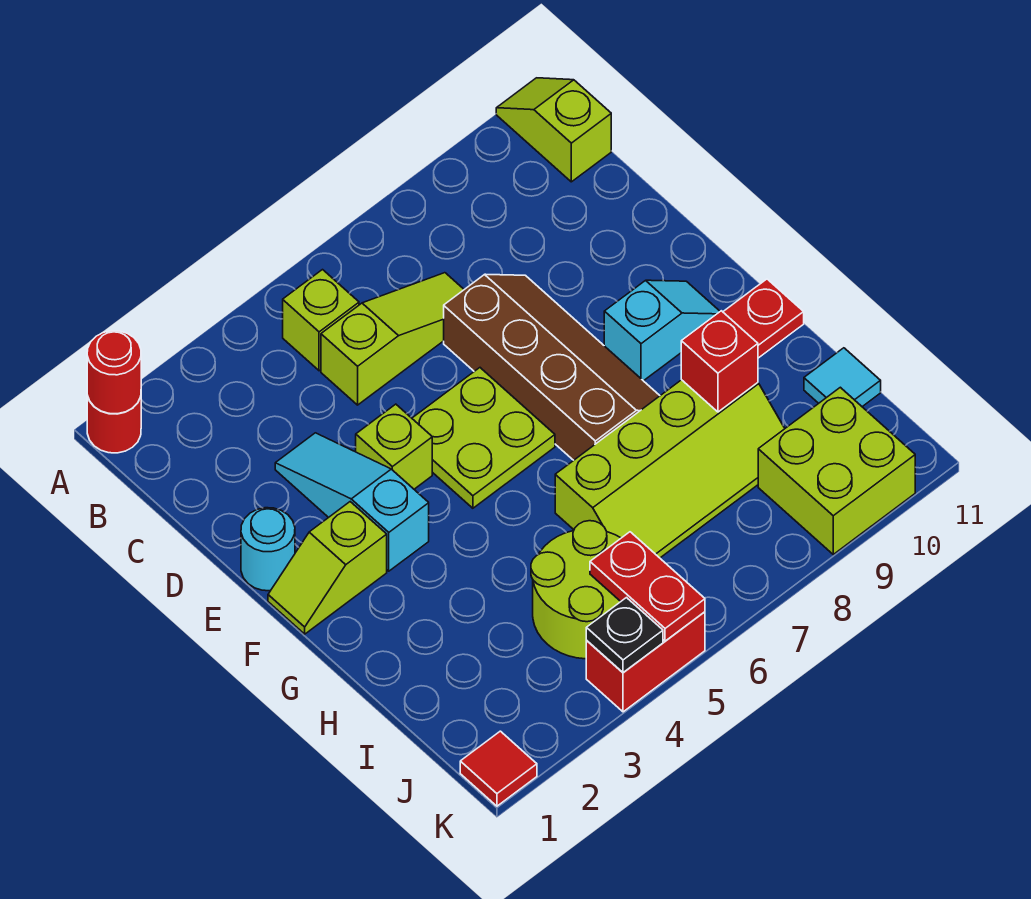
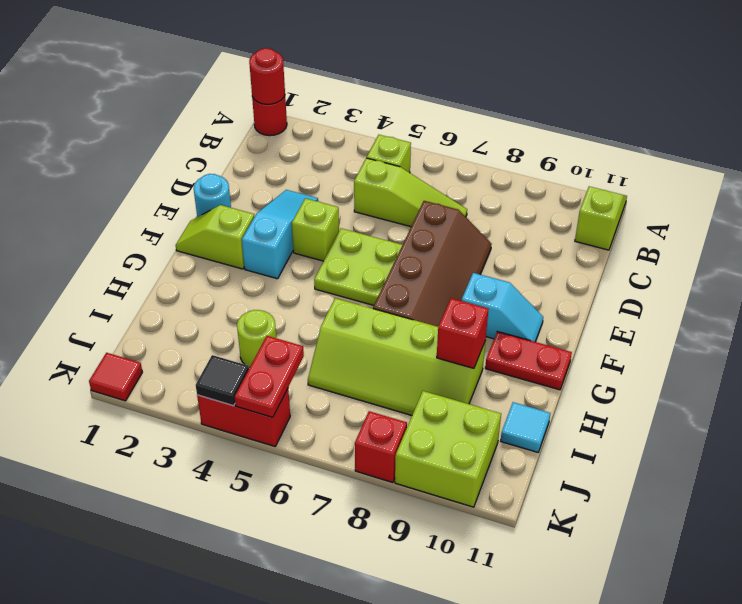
lime 2x2 round brick [531,521,621,659] -> lime 1x1 round brick [237,310,276,367]
black 1x1 plate [586,598,663,672] -> black 1x1 tile [196,355,249,406]
none -> red 1x1 brick [355,411,407,482]

